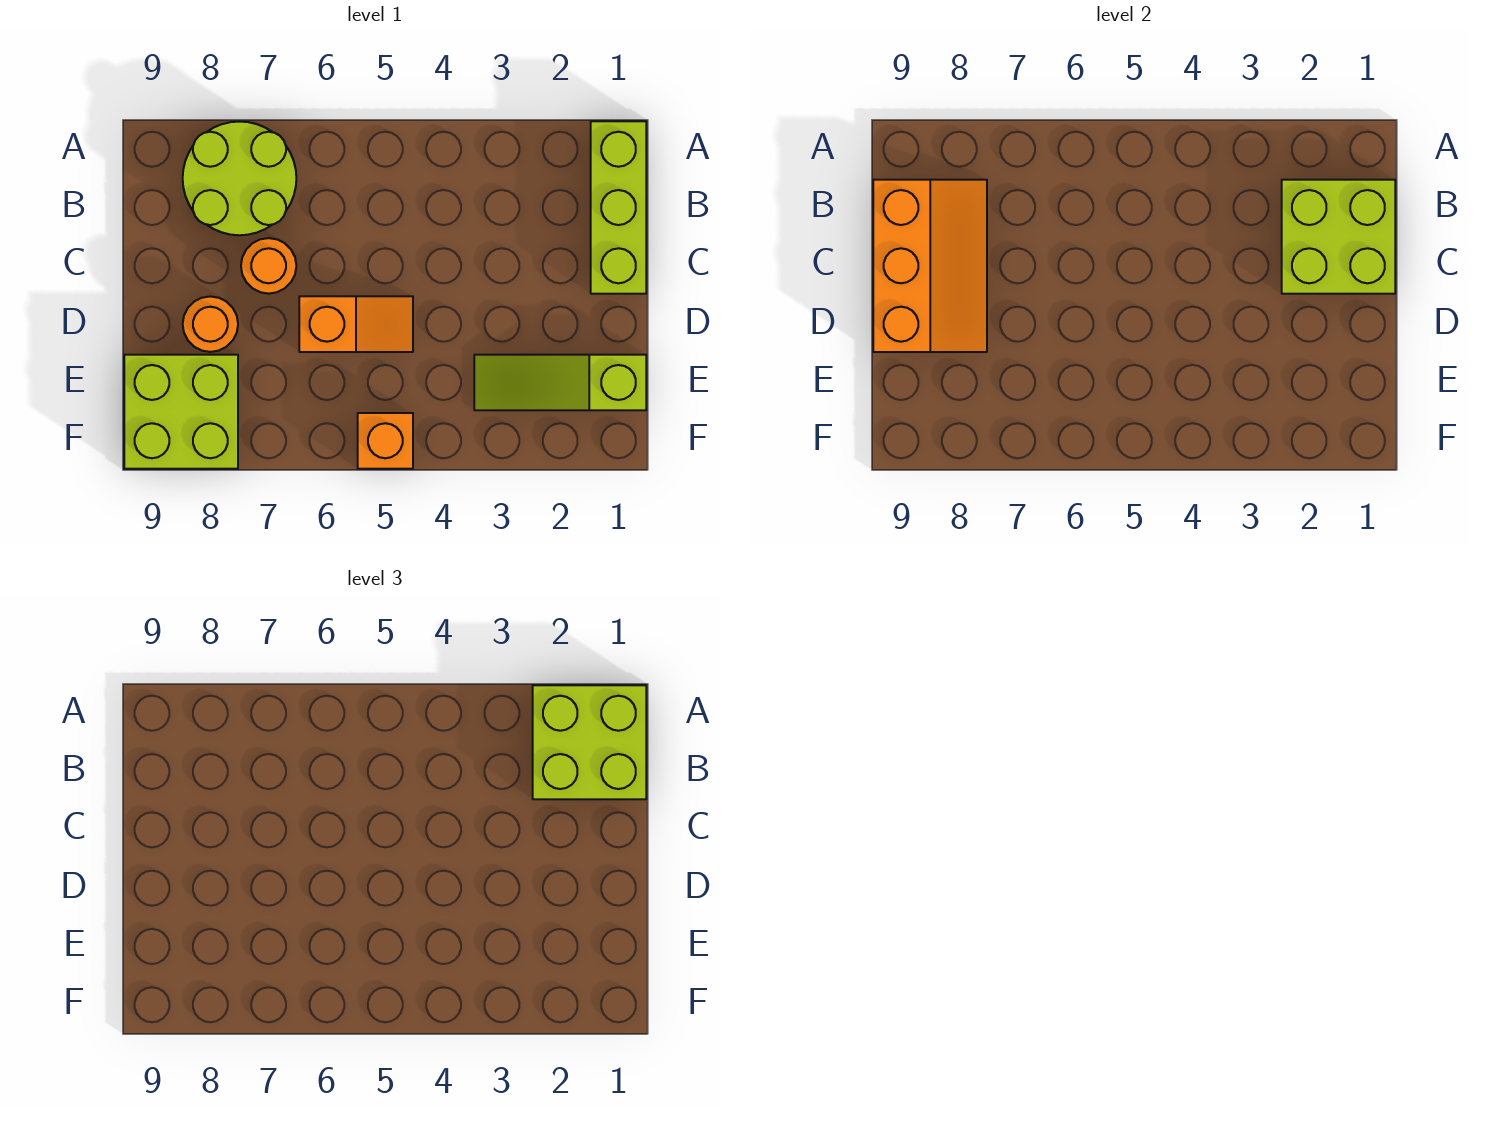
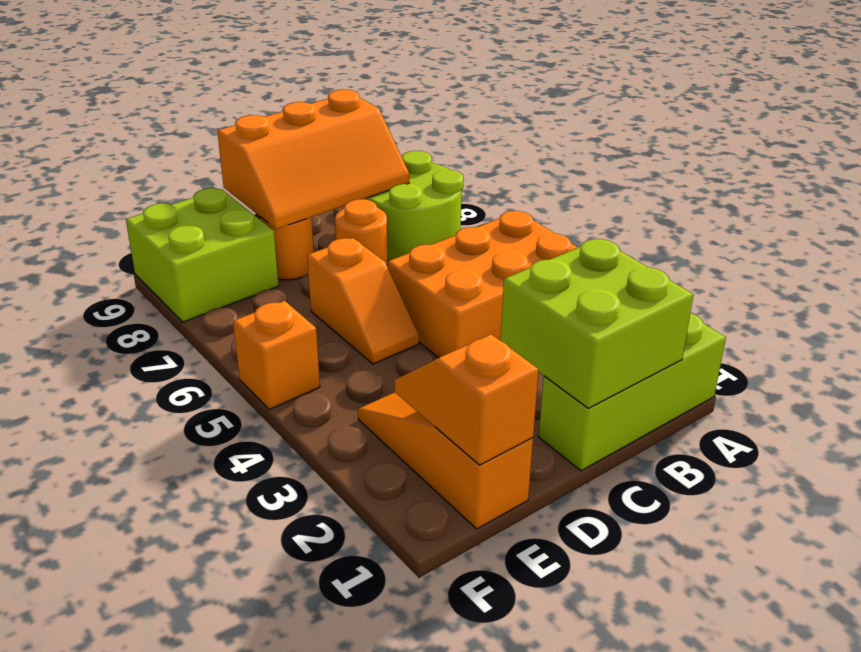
lime 2x2 brick [533,685,646,799] -> none
none -> orange 2x3 brick [388,211,578,358]
lime 1x3 slope [474,355,646,410] -> orange 1x3 slope [358,392,533,529]
none -> orange 1x2 slope [394,334,539,465]

